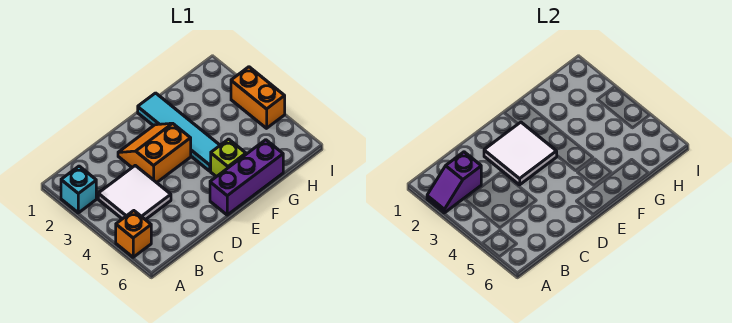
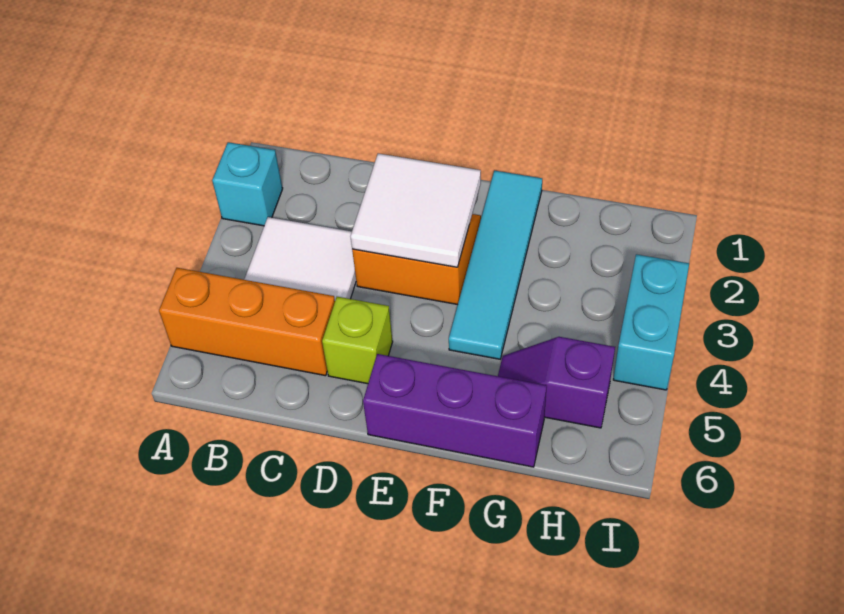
purple 1x2 slope [427,152,481,213] -> purple 1x2 slope moved to [498,337,615,428]
orange 1x1 brick [116,211,151,257] -> orange 1x3 brick [159,268,335,376]
lime 1x1 brick [211,139,246,177] -> lime 1x1 brick moved to [322,297,393,384]
orange 1x2 brick [231,67,285,128] -> cyan 1x2 brick [613,254,689,390]

